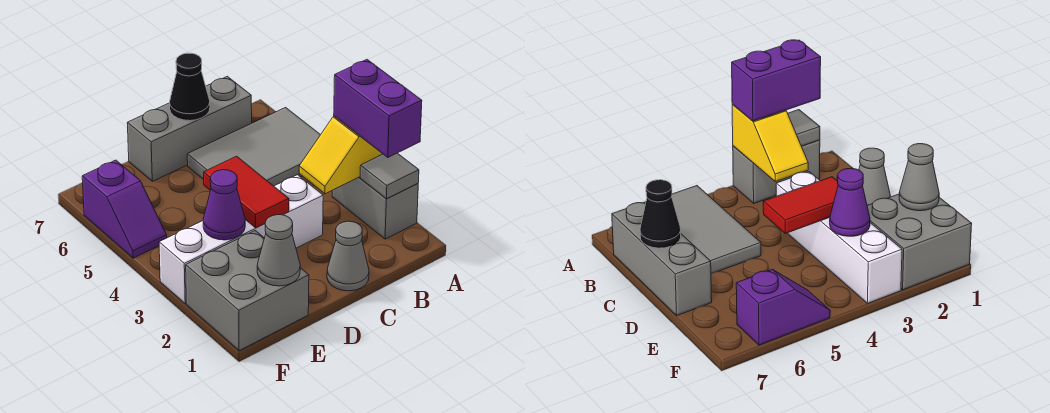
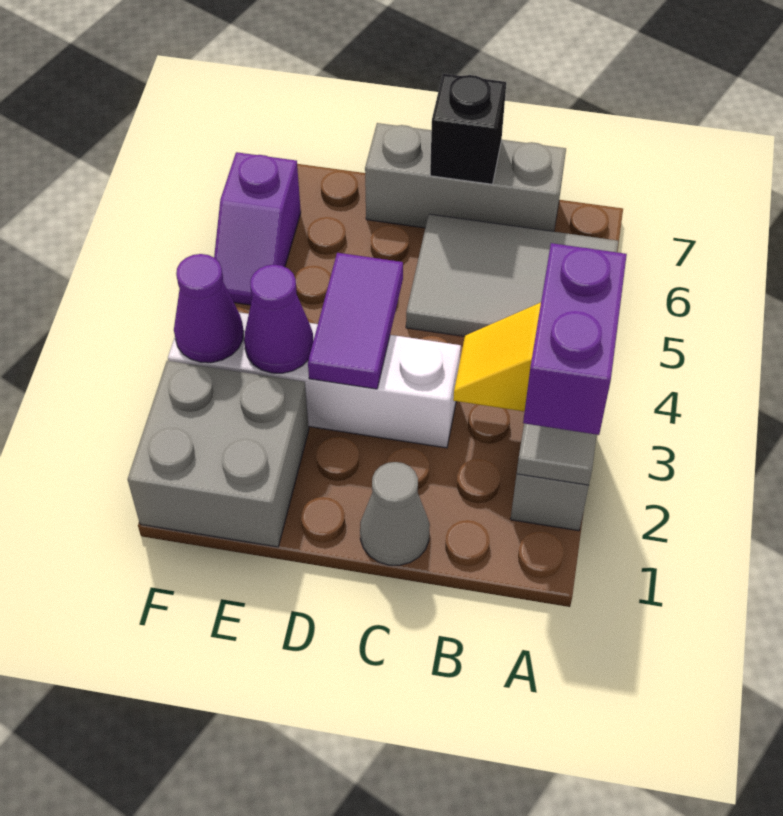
black 1x1 cone [170,53,210,121] -> black 1x1 brick [430,74,506,184]
red 1x2 tile [204,156,289,228] -> purple 1x2 tile [308,253,403,389]
grey 1x1 cone [257,215,300,286] -> none
none -> purple 1x1 cone [174,254,244,363]

